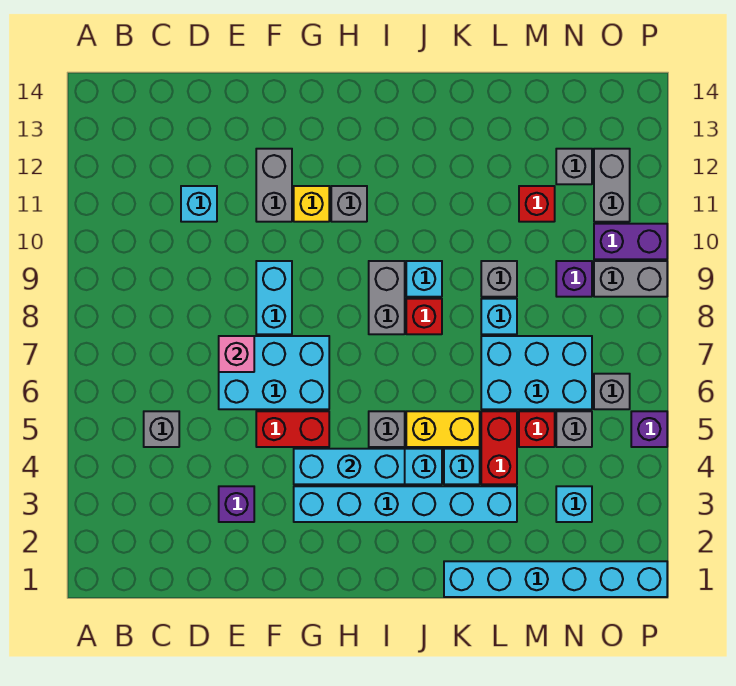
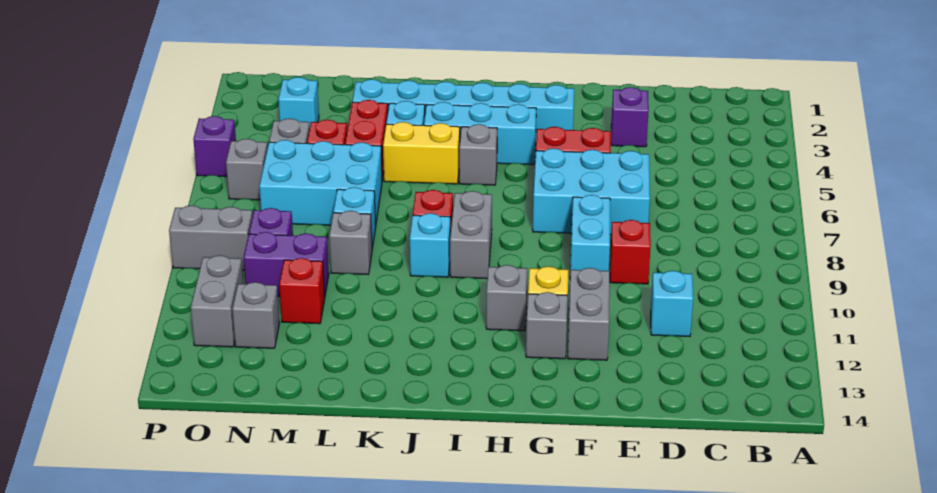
grey 1x1 brick [144,411,179,447] -> grey 1x1 brick moved to [526,292,568,359]
pink 1x1 brick [219,336,254,372] -> none
none -> red 1x1 brick [610,220,651,284]
cyan 1x3 brick [294,449,405,484] -> none
cyan 1x6 brick [444,561,667,597] -> none
purple 1x2 brick [594,224,667,259] -> purple 1x2 brick moved to [244,232,329,296]

